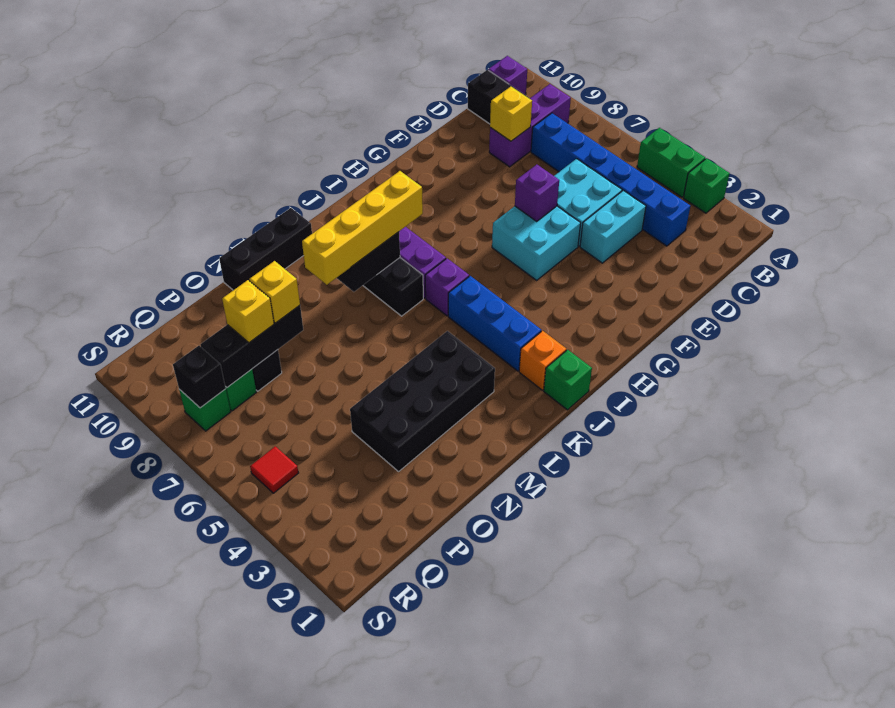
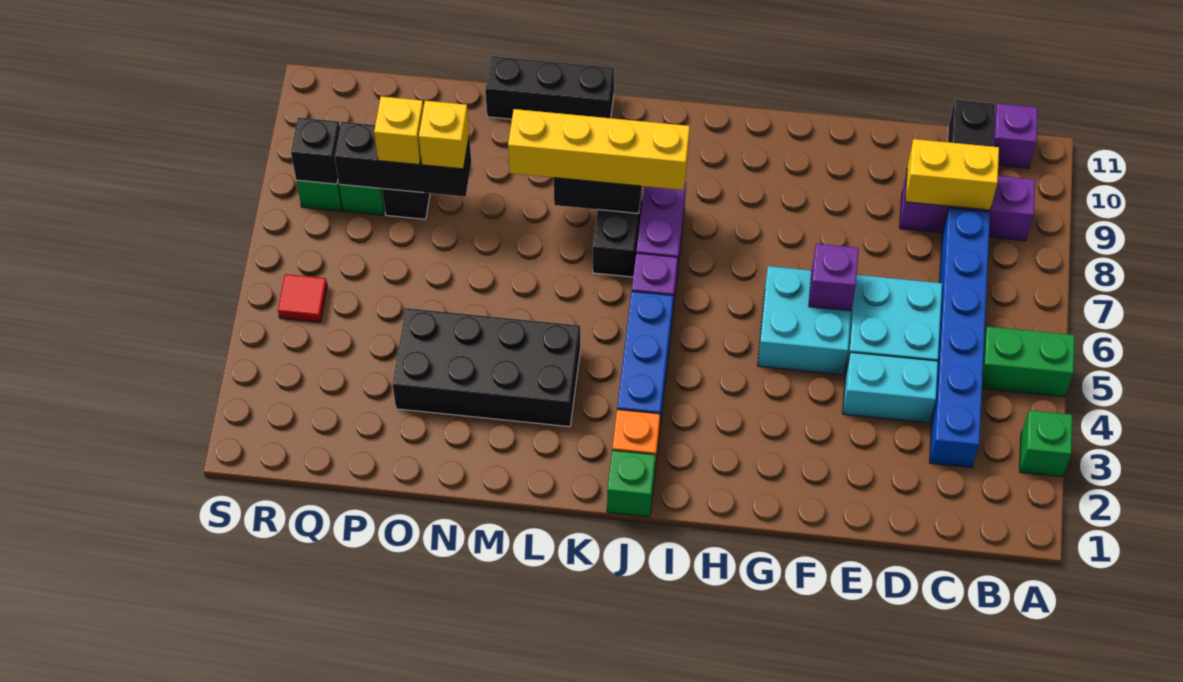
green 1x2 brick [637,128,705,197] -> green 1x2 brick turned to [982,327,1075,397]
yellow 1x1 brick [490,87,532,141] -> yellow 1x2 brick [905,139,999,210]

